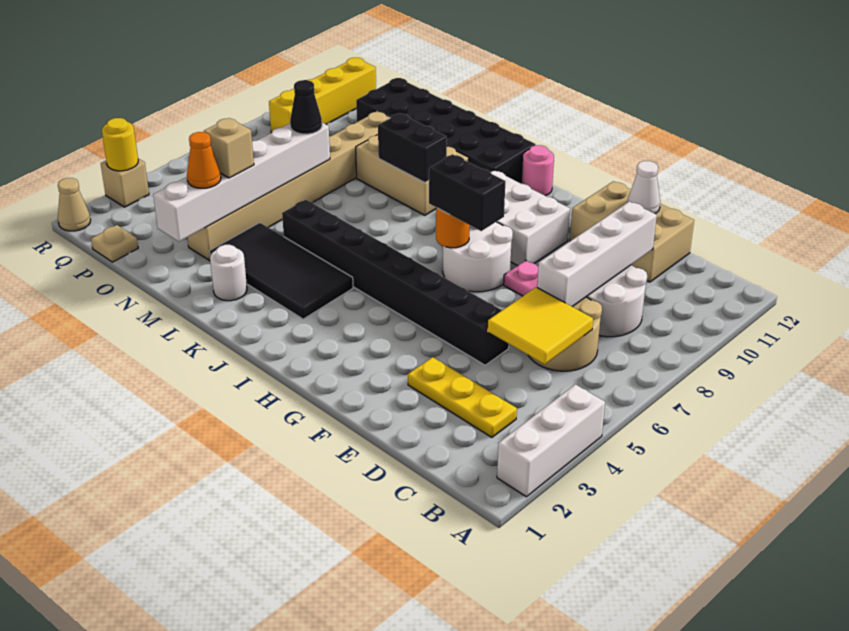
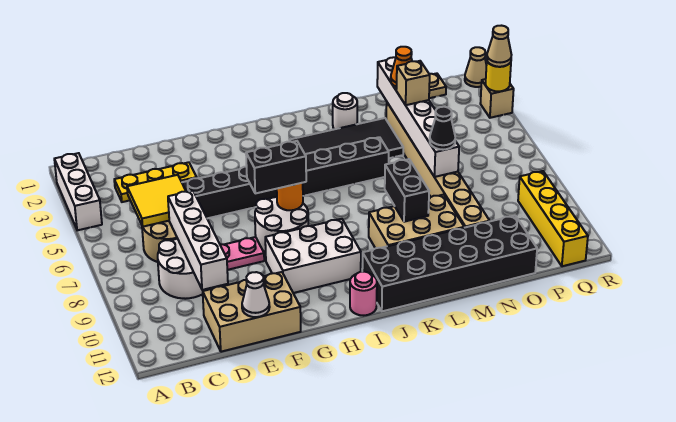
black 1x2 brick [378,113,447,183] -> black 1x2 brick turned to [385,159,429,222]
none -> tan 1x1 cone [487,26,511,67]

